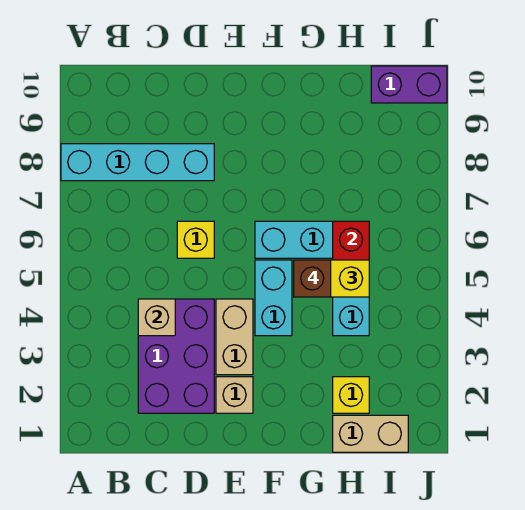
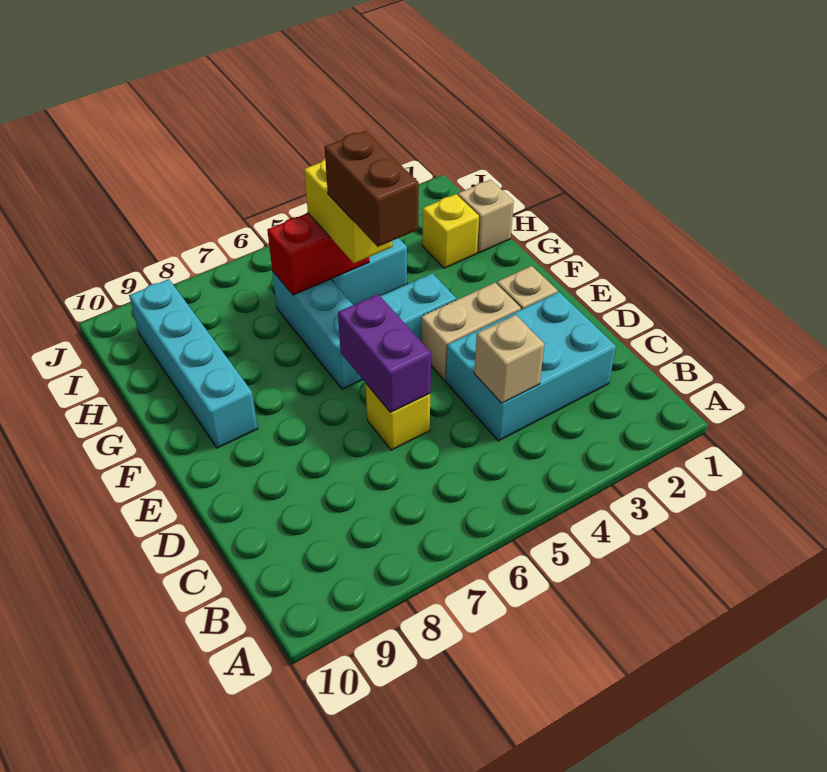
cyan 1x4 brick [61,144,214,181] -> cyan 1x4 brick moved to [129,279,258,448]
purple 2x3 brick [138,299,214,413] -> cyan 2x3 brick [446,292,616,441]
brown 1x1 brick [294,260,331,297] -> brown 1x2 brick [325,131,419,247]
tan 1x2 brick [333,415,408,452] -> tan 1x1 brick [458,180,514,253]
purple 1x2 brick [371,66,447,103] -> purple 1x2 brick moved to [338,294,431,412]

